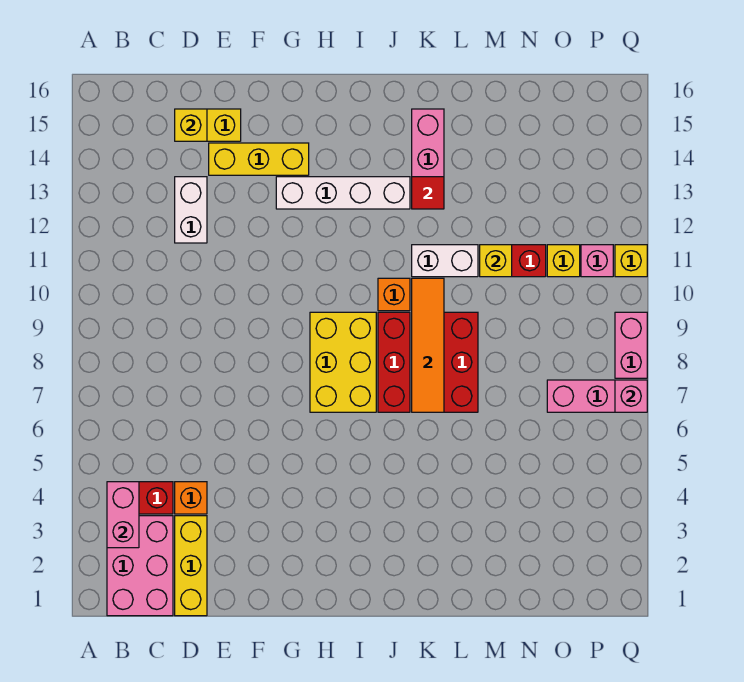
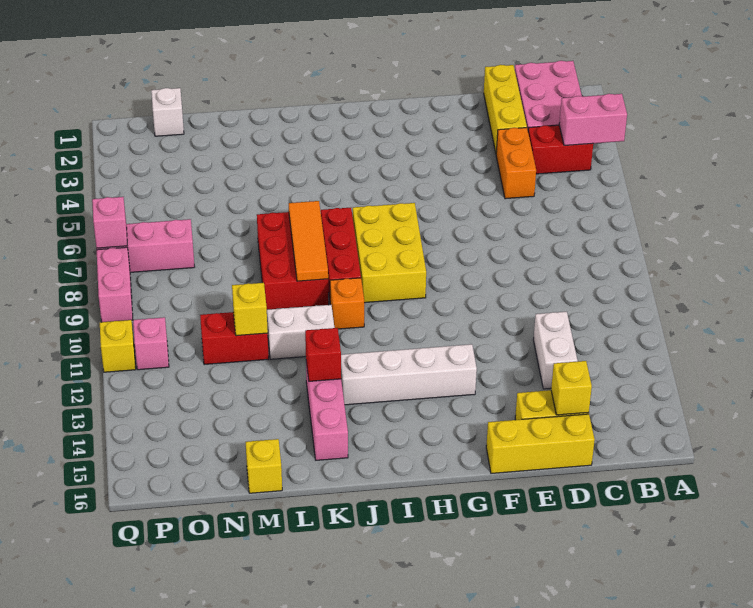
pink 1x2 brick [107,482,139,548] -> pink 1x2 brick turned to [559,94,627,146]
orange 1x1 brick [175,482,207,514] -> orange 1x2 brick [496,128,536,199]
yellow 1x3 brick [209,143,309,175] -> yellow 1x3 brick moved to [486,414,595,473]
orange 1x4 tile [412,278,444,412] -> orange 1x3 tile [289,201,328,281]
red 1x1 tile [412,177,444,209] -> red 1x1 brick [305,328,341,381]
none -> white 1x1 brick [151,88,184,136]
yellow 1x1 brick [547,245,580,277] -> yellow 1x1 brick moved to [246,439,282,493]

